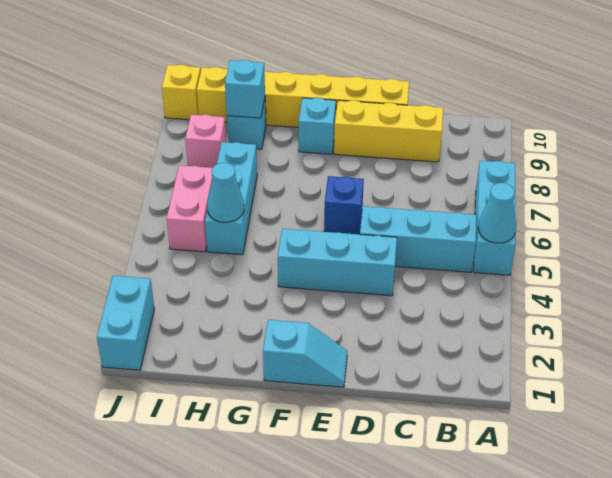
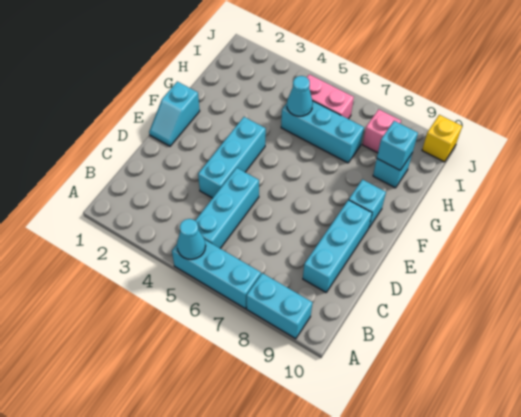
yellow 1x3 brick [334,100,443,162] -> cyan 1x3 brick [303,200,372,292]
yellow 1x6 brick [197,67,409,127] -> none
blue 1x1 brick [324,176,364,234] -> none
cyan 1x2 brick [97,276,154,370] -> cyan 1x2 brick moved to [246,273,312,339]

